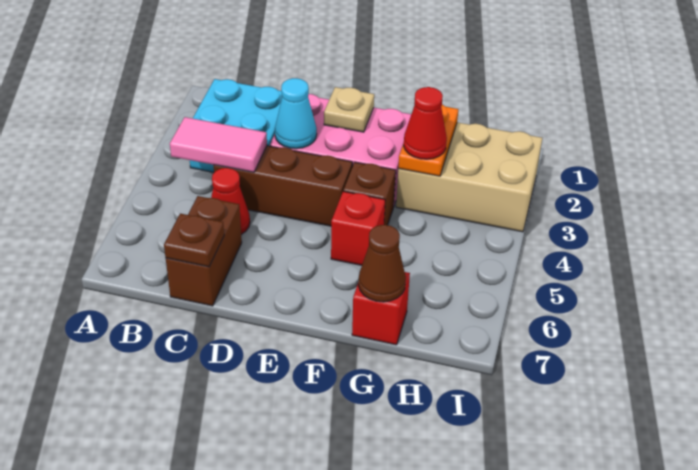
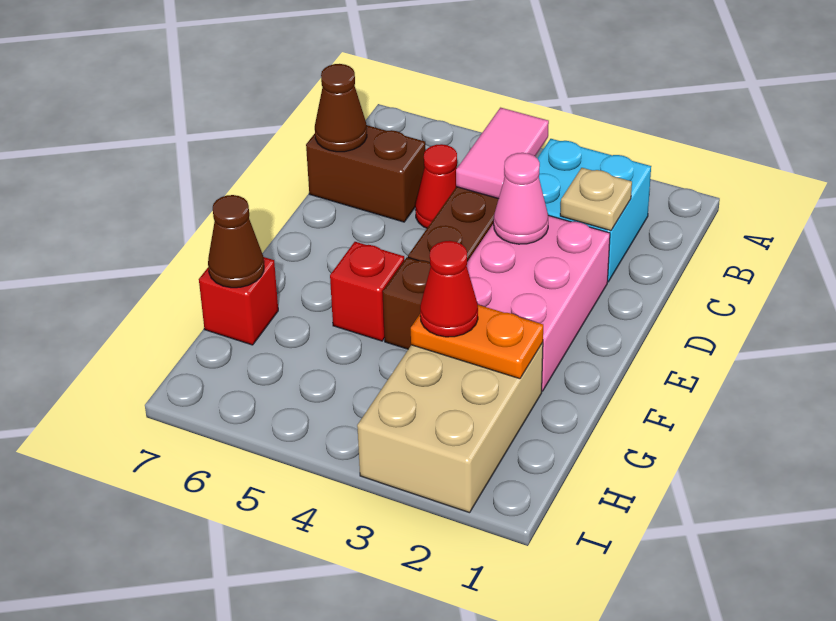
brown 1x1 plate [164,214,224,267] -> brown 1x1 cone [315,64,367,152]
cyan 1x1 cone [275,78,317,149] -> pink 1x1 cone [494,153,548,244]
tan 1x1 plate [324,87,374,132] -> tan 1x1 plate moved to [560,168,632,231]

